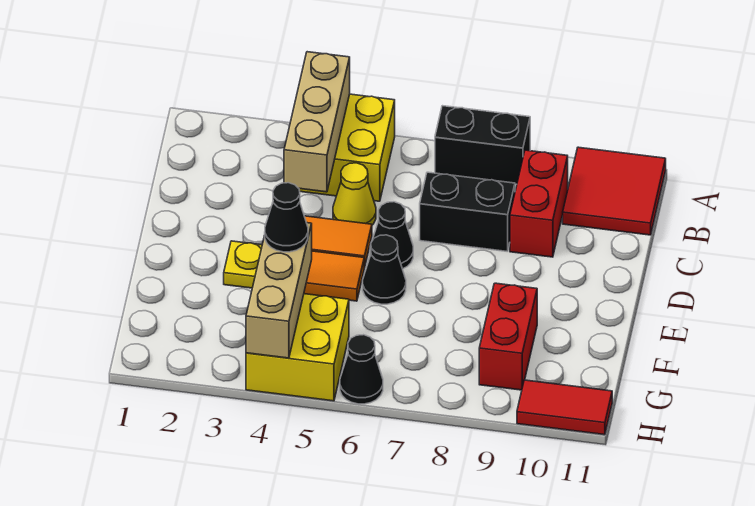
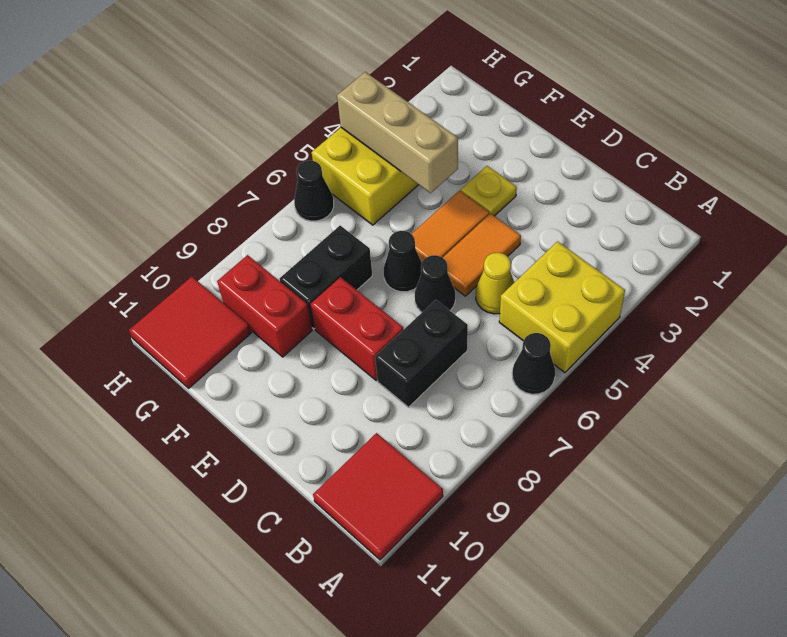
tan 1x3 brick [284,52,350,192] -> none
black 1x2 brick [435,106,530,184] -> black 1x2 brick moved to [280,226,372,329]
red 1x2 brick [510,150,568,257] -> red 1x2 brick moved to [311,277,404,381]
black 1x1 cone [265,183,308,252] -> black 1x1 cone moved to [512,333,555,394]
red 1x2 tile [517,380,612,435] -> red 2x2 tile [129,277,251,388]

